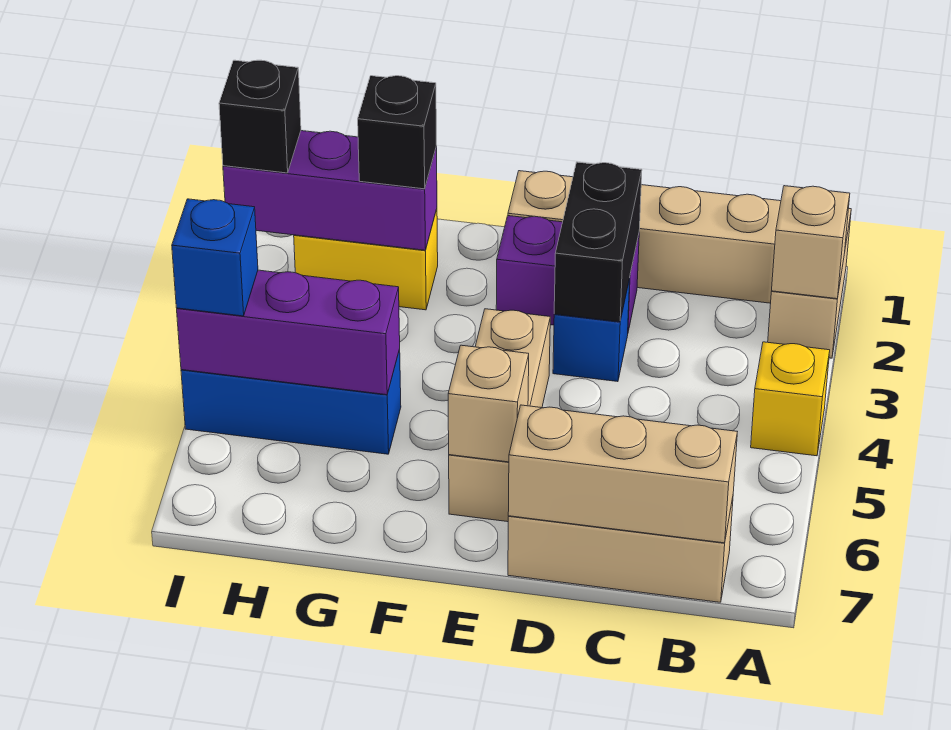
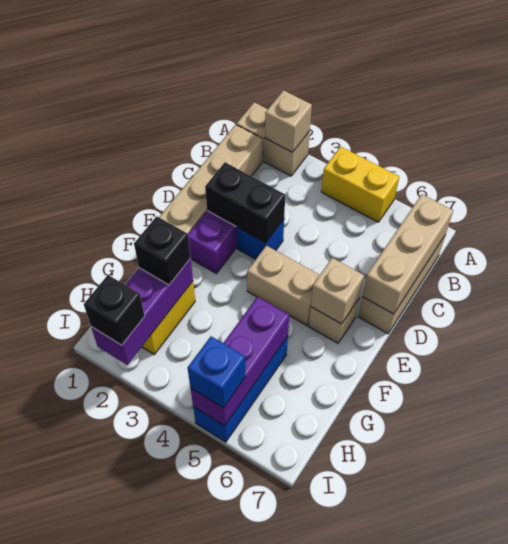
yellow 1x1 brick [751,342,830,456] -> yellow 1x2 brick [321,147,399,222]

